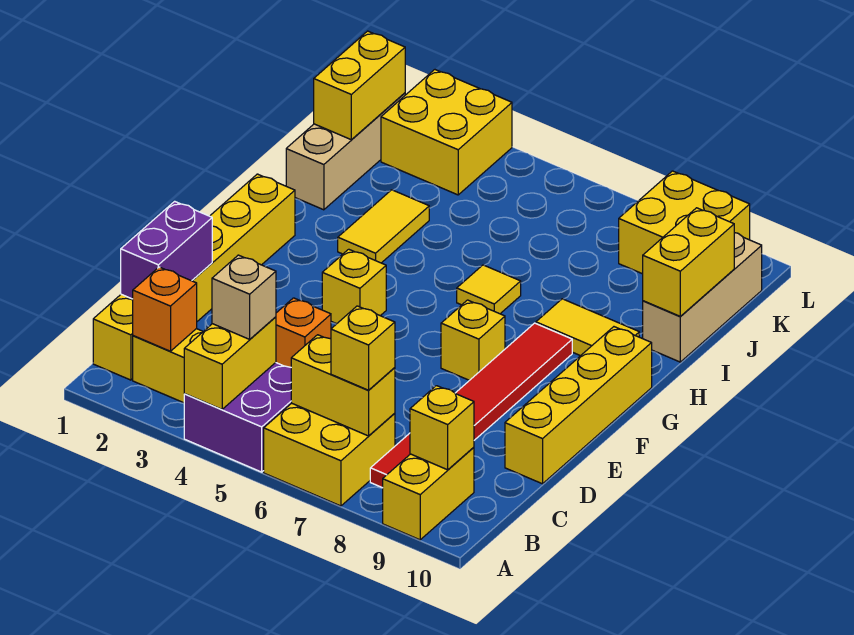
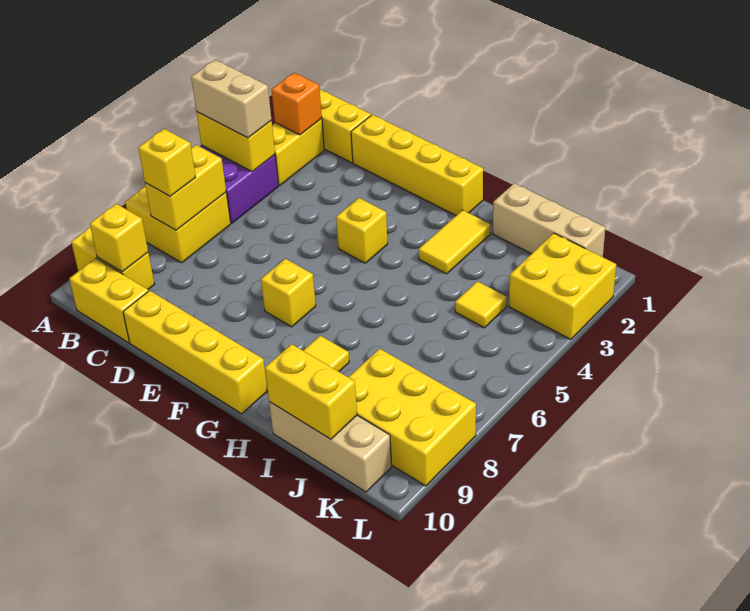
tan 1x1 brick [212,255,276,339] -> tan 1x2 brick [191,60,271,138]
red 1x6 tile [370,323,572,488] -> none
purple 1x2 brick [121,201,212,299] -> none
orange 1x1 brick [276,298,331,367] -> none
yellow 1x2 tile [338,190,429,263] -> yellow 1x2 tile turned to [419,210,490,274]
yellow 1x1 tile [457,265,521,314] -> yellow 1x1 tile moved to [455,281,507,328]
yellow 1x2 brick [314,31,405,140] -> yellow 1x2 brick moved to [69,258,148,343]
yellow 2x2 brick [619,171,750,274] -> yellow 2x3 brick [349,349,476,486]

